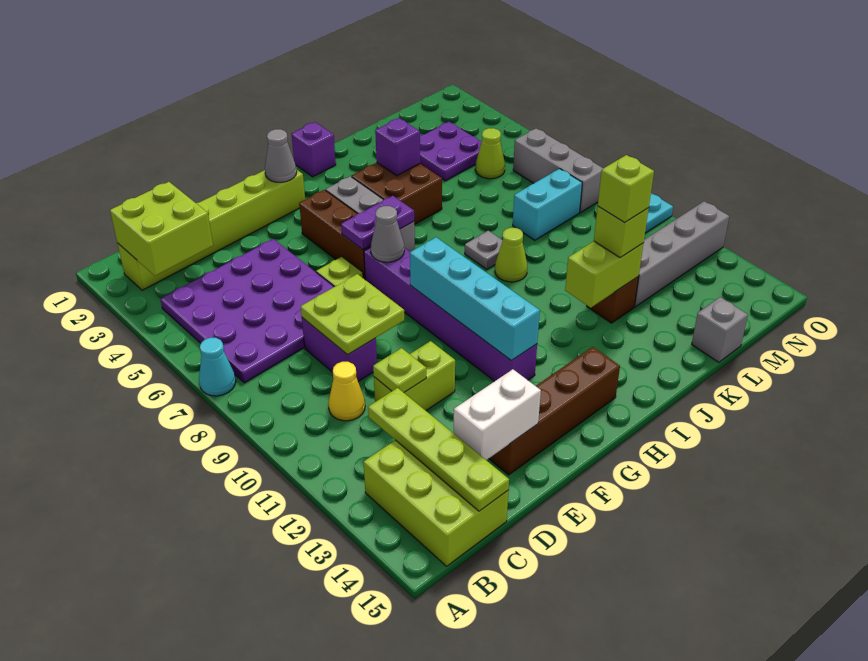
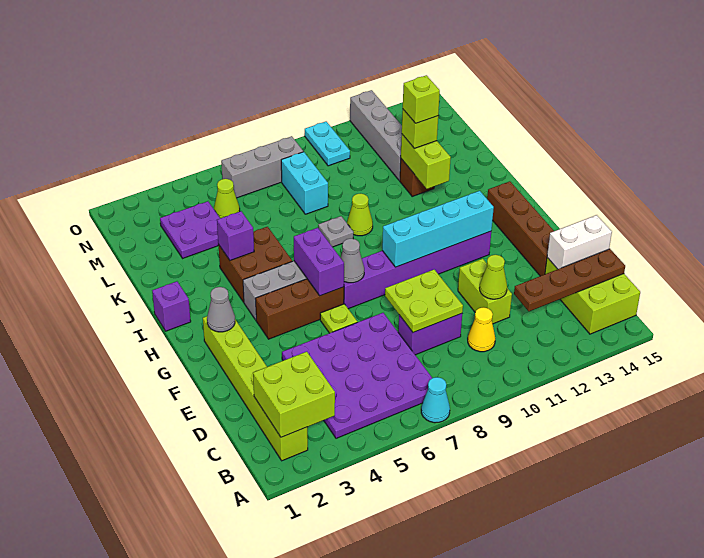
lime 2x3 brick [364,440,509,566] -> lime 2x3 brick turned to [545,258,640,334]
lime 1x4 plate [368,388,509,511] -> brown 1x4 plate [514,249,625,311]
lime 1x1 plate [373,348,426,393] -> lime 1x1 cone [480,255,507,299]
white 1x2 brick [454,369,541,460] -> white 1x2 brick turned to [547,215,612,269]
purple 1x2 plate [341,196,414,250] -> purple 1x2 brick [294,228,344,296]
grey 1x1 brick [692,297,748,362] -> none

